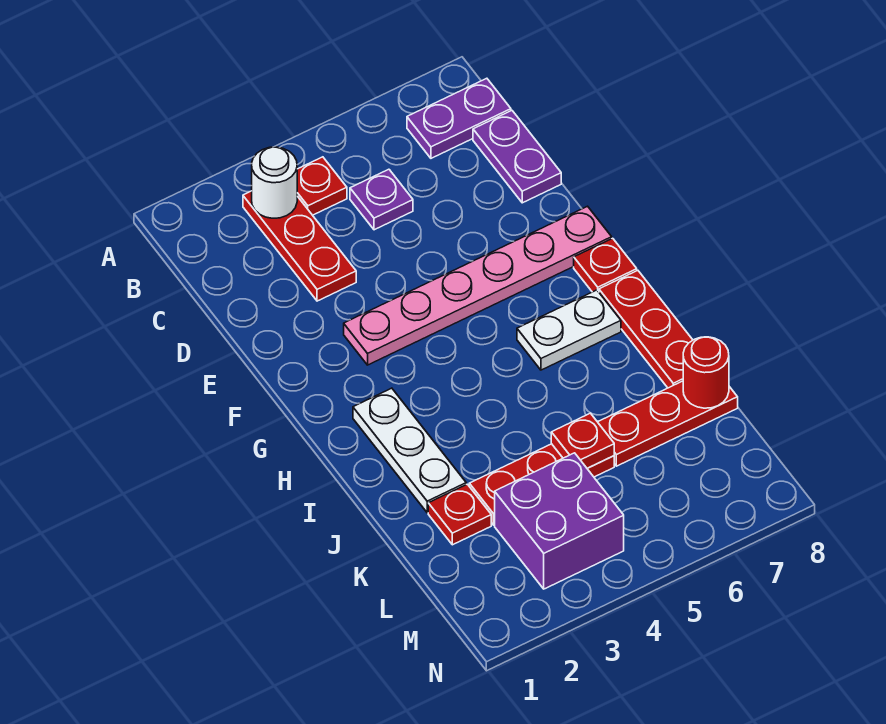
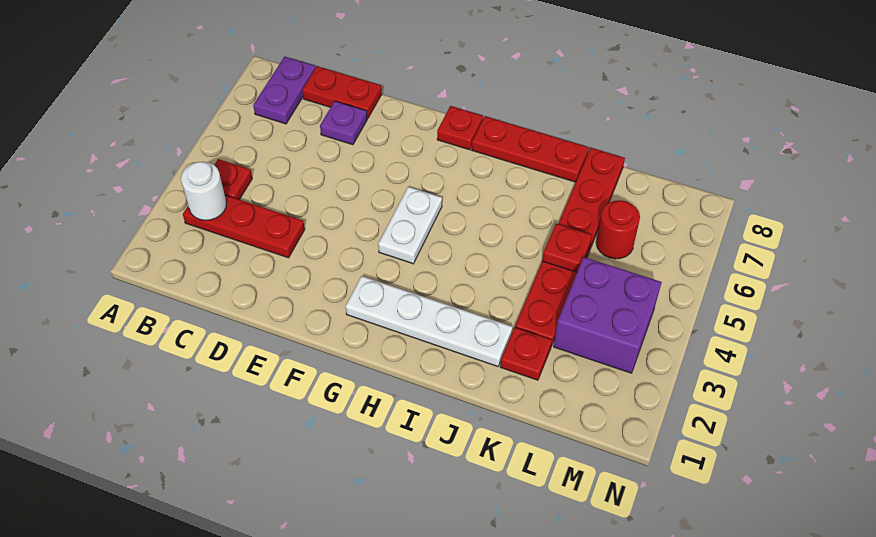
purple 1x1 plate [350,169,413,230] -> purple 1x1 plate moved to [320,101,367,145]
purple 1x2 plate [473,111,561,203] -> red 1x2 plate [302,66,382,119]
pink 1x6 plate [344,206,612,365] -> none
white 1x3 plate [353,388,466,513] -> white 1x4 plate [346,276,512,367]
white 1x2 plate [517,290,621,370] -> white 1x2 plate moved to [378,187,442,264]
red 1x1 round brick [683,337,729,408] -> red 1x1 round brick moved to [596,200,640,259]

